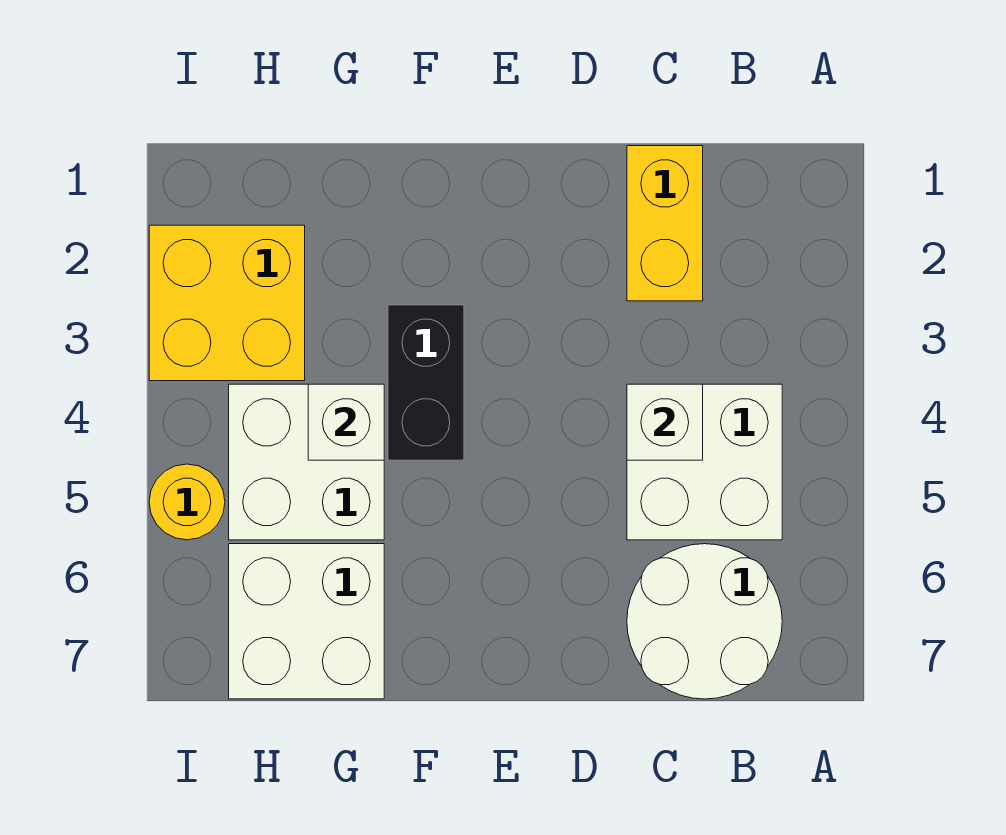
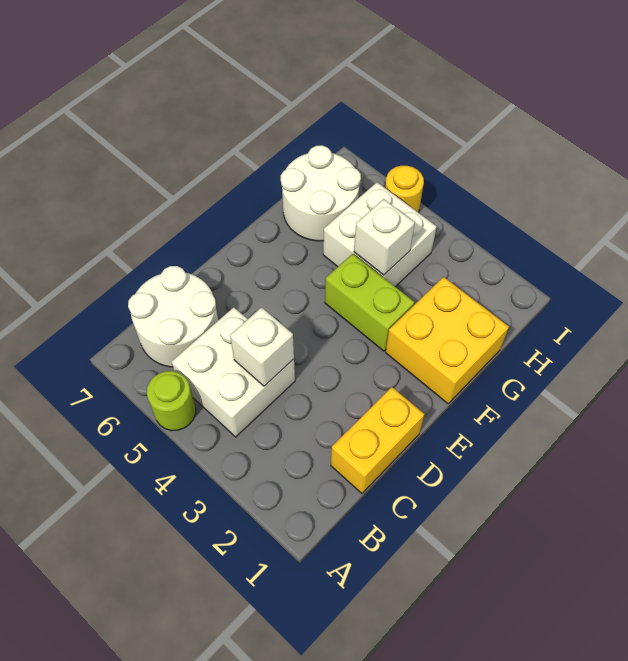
none -> lime 1x1 round brick [147,371,196,431]
yellow 1x2 brick [627,146,703,301] -> yellow 1x2 brick turned to [331,387,424,493]
black 1x2 brick [388,305,464,460] -> lime 1x2 brick [325,254,414,351]
white 2x2 brick [229,544,384,699] -> white 2x2 round brick [281,145,361,241]
yellow 2x2 brick [149,225,305,381] -> yellow 2x2 brick moved to [386,277,509,404]

